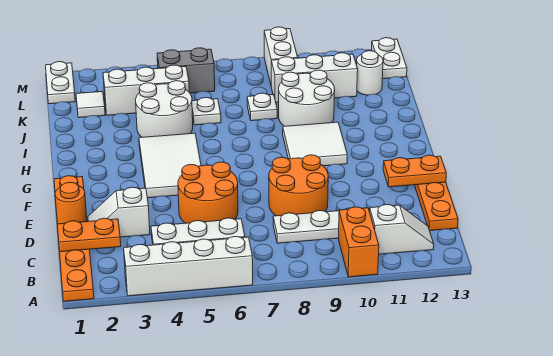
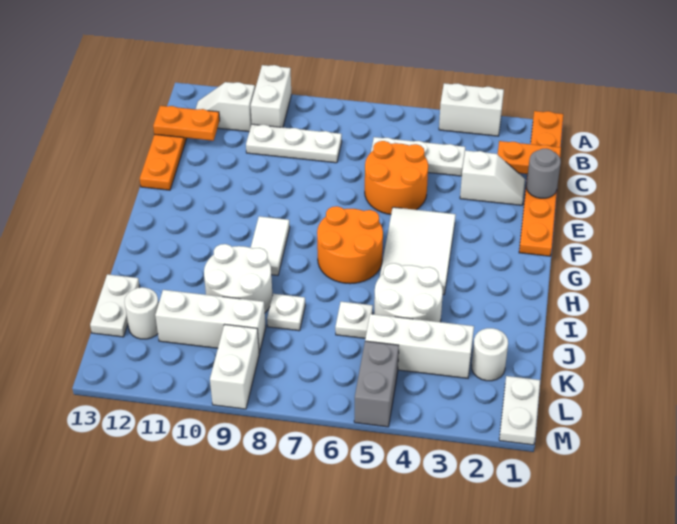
white 1x4 brick [124,237,253,296] -> white 1x2 brick [439,83,504,136]
orange 1x2 brick [338,207,379,277] -> white 1x2 brick [251,65,291,127]
orange 1x1 round brick [55,182,87,224] -> grey 1x1 round brick [526,149,561,198]
orange 2x2 round brick [269,155,328,216] -> orange 2x2 round brick moved to [317,206,383,284]
orange 1x2 plate [383,155,446,187] -> orange 1x2 plate moved to [153,106,220,141]
white 2x2 tile [283,122,347,166] -> white 1x2 tile [251,216,290,275]
white 1x1 tile [76,91,105,118] -> white 1x1 round brick [472,328,508,381]
grey 1x2 brick [157,48,215,93] -> grey 1x2 brick turned to [354,341,399,427]
white 1x2 plate [372,38,407,79] -> white 1x2 plate moved to [90,274,140,337]

